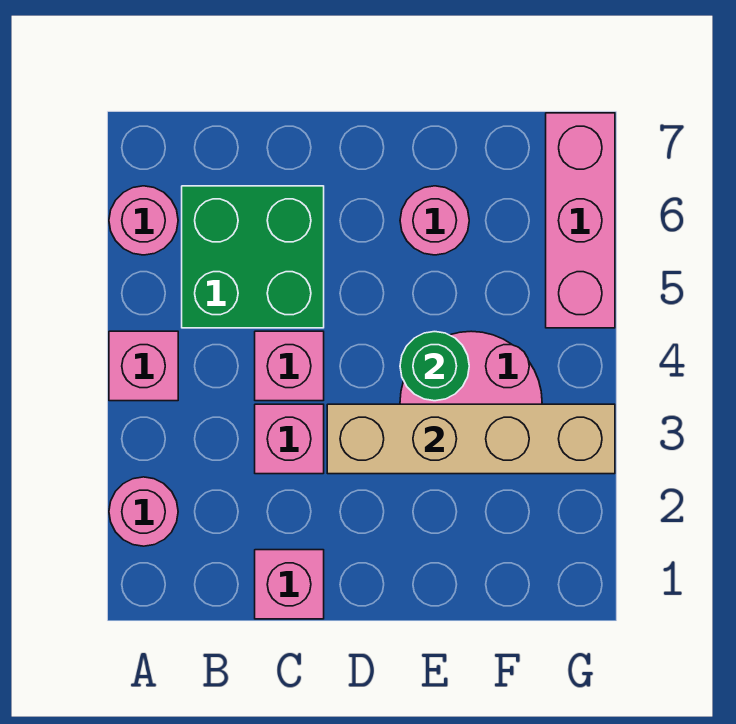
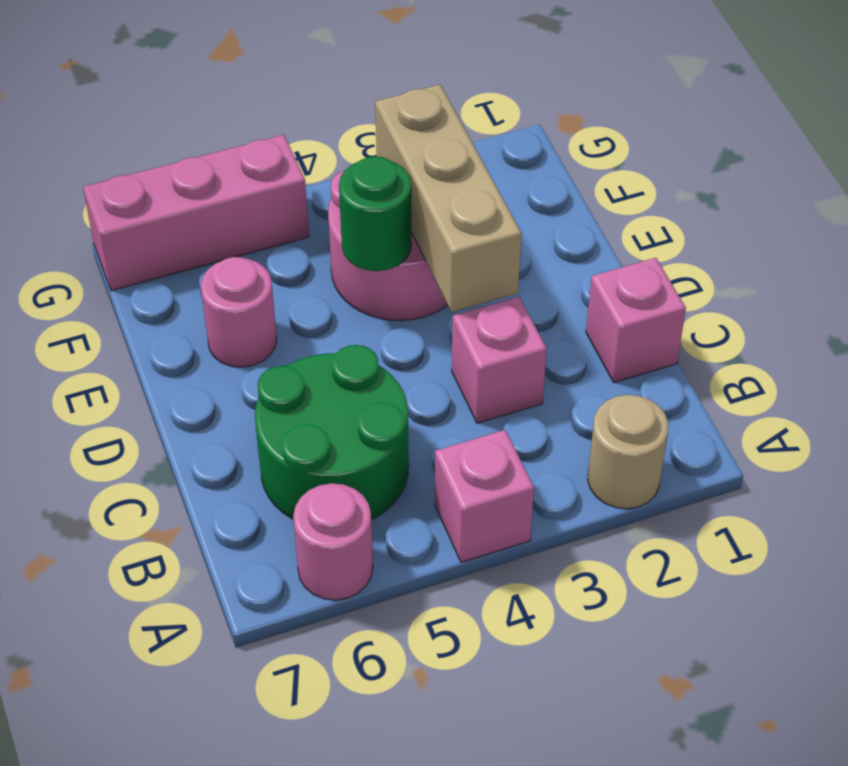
pink 1x1 round brick [109,477,178,546] -> tan 1x1 round brick [588,395,668,509]
green 2x2 brick [182,186,324,328] -> green 2x2 round brick [255,345,409,520]
pink 1x1 brick [255,331,324,401] -> none
tan 1x4 brick [327,404,615,474] -> tan 1x3 brick [375,85,521,312]

